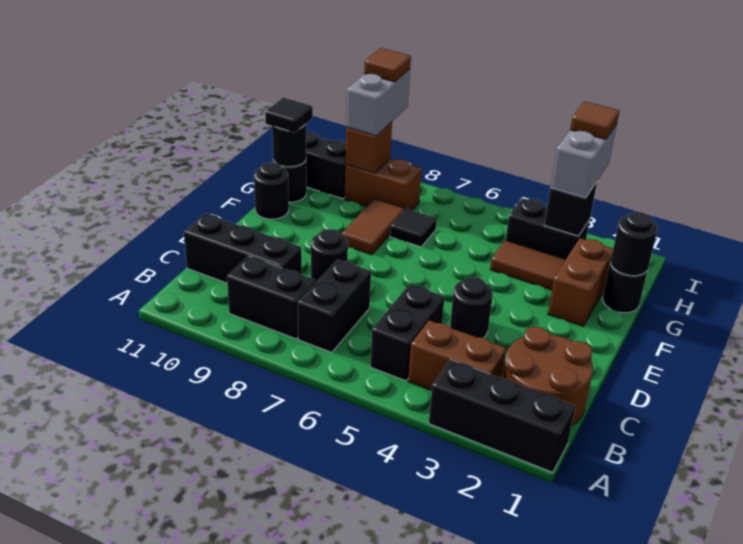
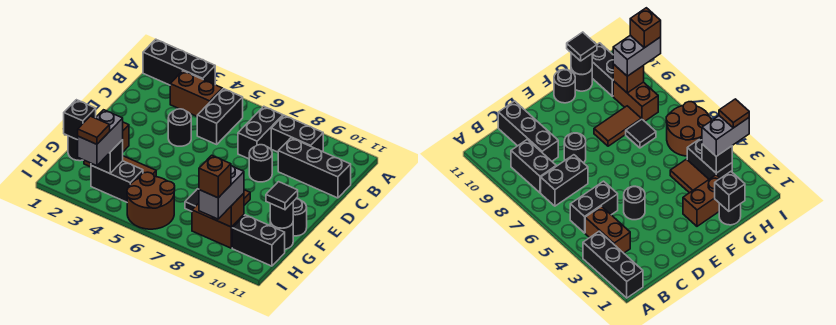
brown 2x2 round brick [503,327,593,425] -> brown 2x2 round brick moved to [127,172,175,229]
black 1x1 round brick [610,212,658,276] -> black 1x1 brick [64,100,96,140]
brown 1x1 tile [364,48,411,82] -> brown 1x1 brick [199,155,231,198]

